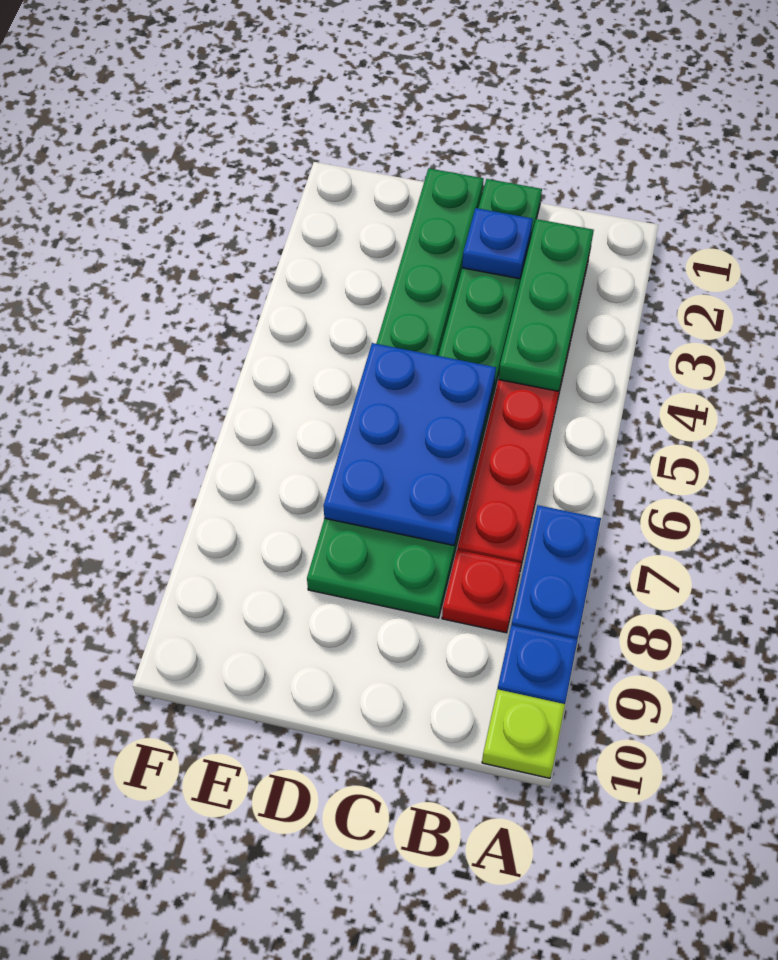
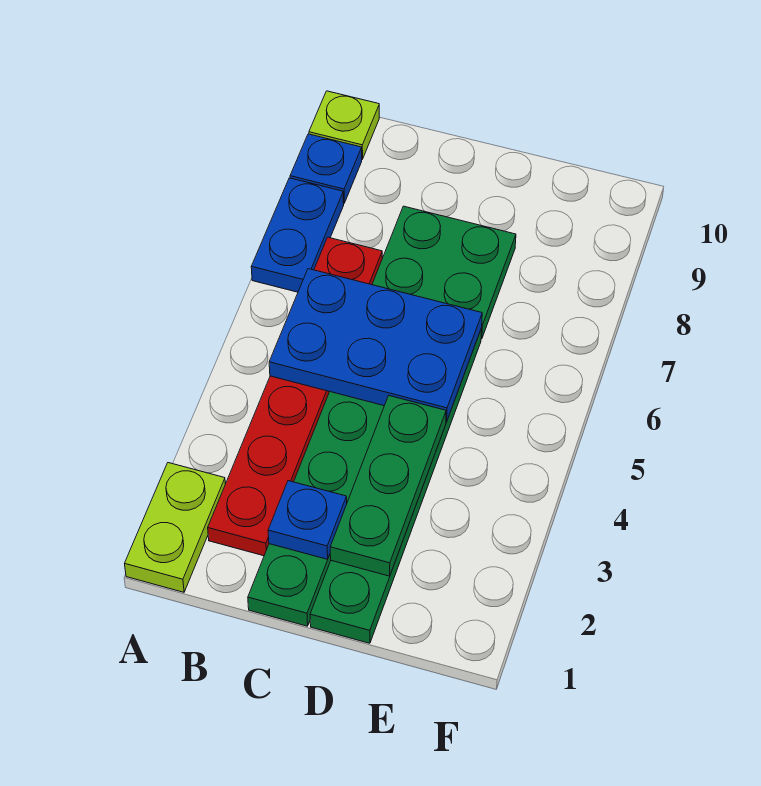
none -> lime 1x2 plate [125,463,225,592]
green 1x3 plate [498,219,594,391] -> green 1x3 plate moved to [330,396,446,576]
red 1x1 plate [442,550,521,633] -> none
blue 2x3 plate [323,343,496,545] -> blue 2x3 plate turned to [269,269,482,422]

